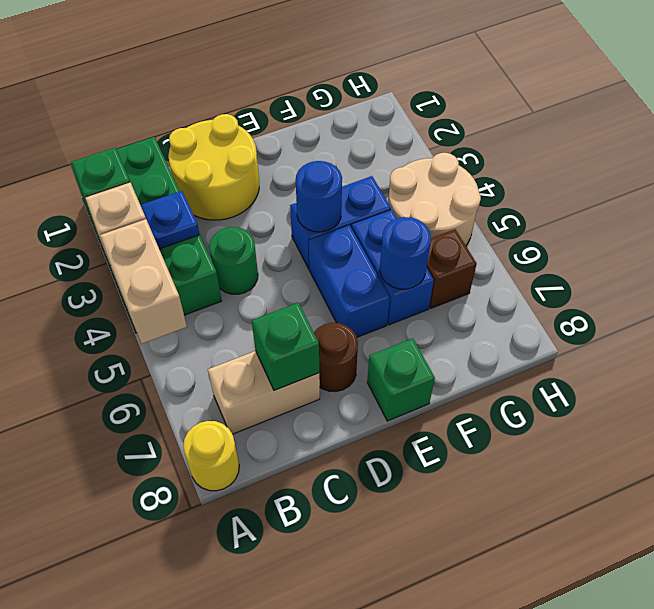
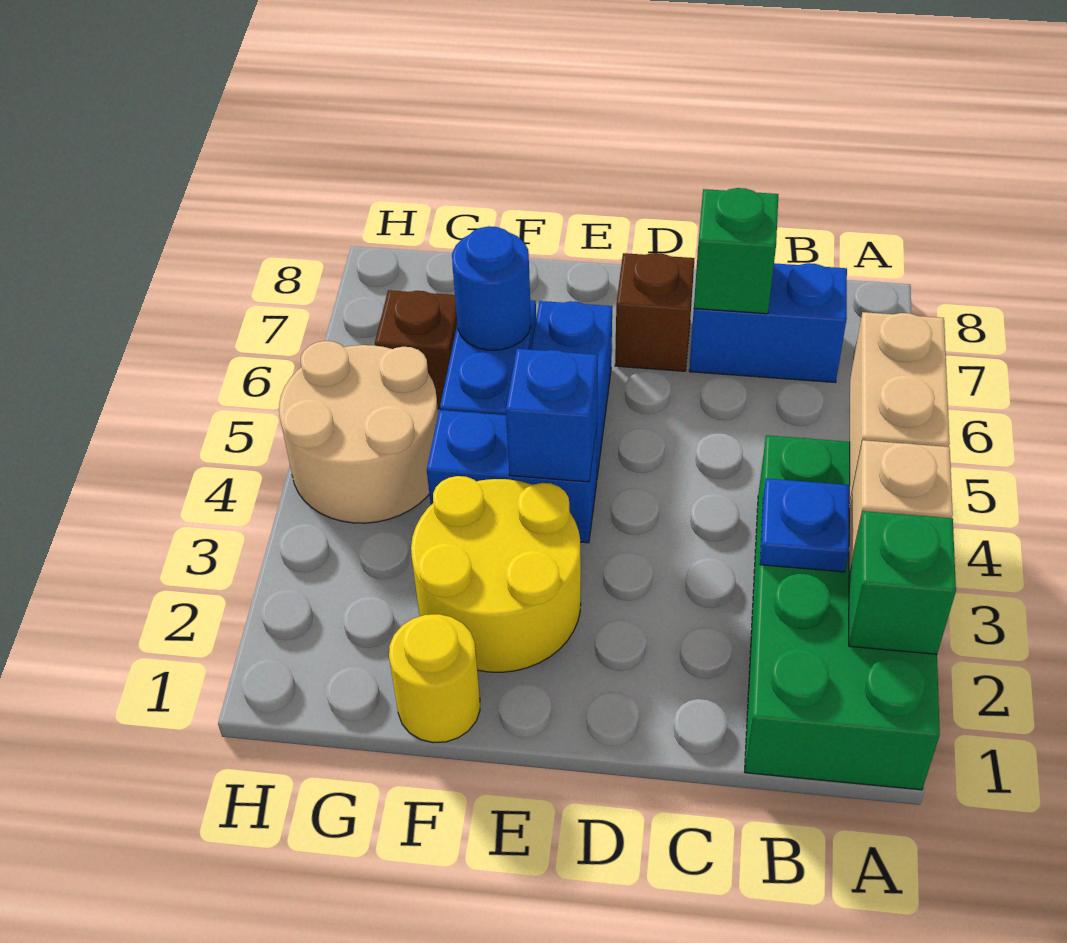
yellow 1x1 round brick [183,421,239,491] -> yellow 1x1 round brick moved to [389,614,480,743]
tan 1x2 brick [208,351,320,434] -> blue 1x2 brick [689,263,847,382]
yellow 2x2 round brick [169,114,259,220] -> yellow 2x2 round brick moved to [411,476,581,672]
green 1x1 round brick [209,227,258,294] -> none
brown 1x1 round brick [314,323,358,392] -> brown 1x1 brick [615,253,695,371]
blue 1x1 round brick [296,161,342,232] -> blue 1x1 brick [506,349,598,482]
green 1x1 brick [367,338,435,421] -> none

